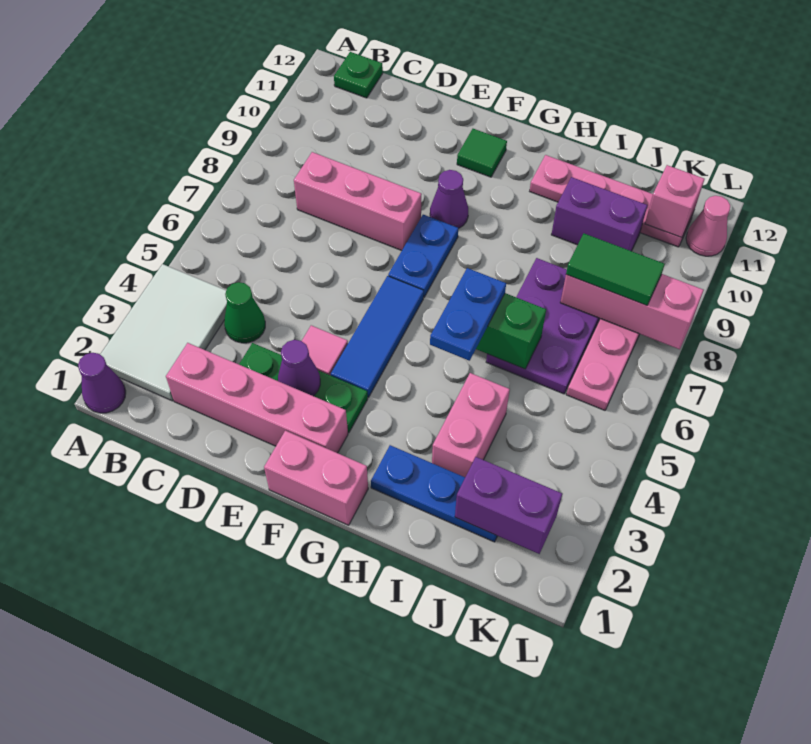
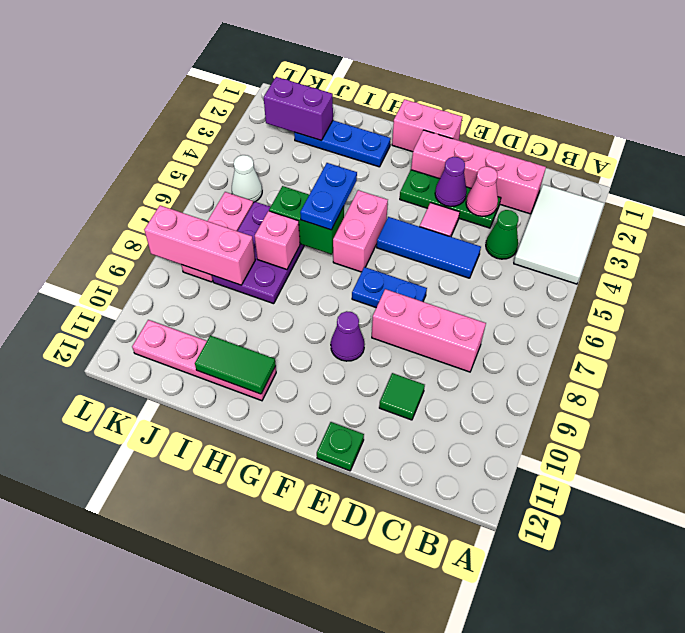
purple 1x1 cone [78,353,126,413] -> none
green 1x1 plate [334,52,383,98] -> green 1x1 plate moved to [317,422,364,471]
blue 1x3 tile [331,276,424,397] -> blue 1x3 tile turned to [377,217,481,278]
blue 1x2 plate [388,215,458,297] -> blue 1x2 plate turned to [352,267,427,308]
green 1x1 tile [457,129,507,177] -> green 1x1 tile moved to [379,373,425,420]
pink 1x2 brick [432,373,510,477] -> pink 1x2 brick moved to [333,190,388,272]
purple 1x2 brick [551,177,647,251] -> none
green 1x2 tile [566,234,665,305] -> green 1x2 tile moved to [195,335,276,394]
none -> white 1x1 cone [232,155,262,203]
pink 1x1 brick [645,165,704,238] -> pink 1x1 brick moved to [255,211,300,270]
pink 1x1 cone [686,196,730,256] -> pink 1x1 cone moved to [466,167,498,216]

